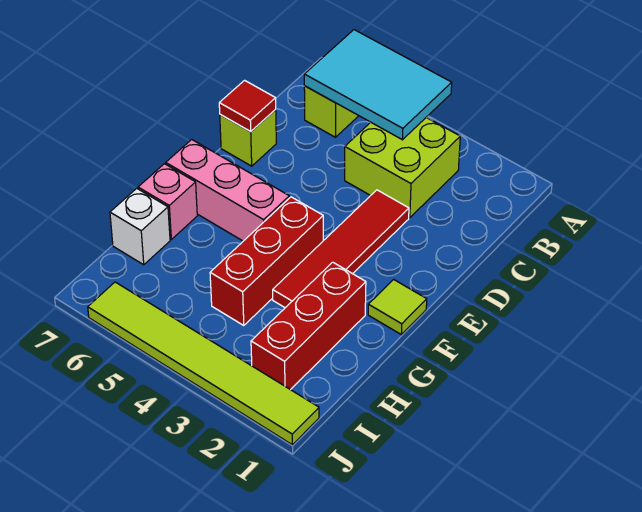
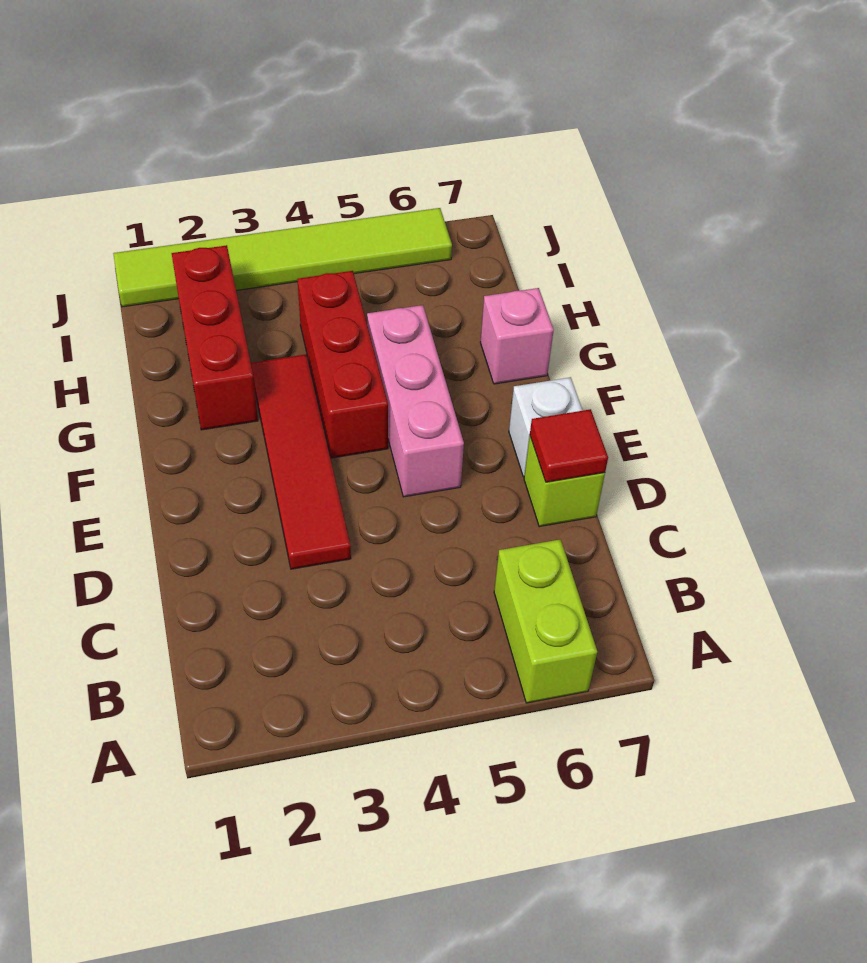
cyan 2x3 tile [304,30,452,140] -> none
lime 2x2 brick [345,117,460,218] -> none
lime 1x1 tile [368,280,427,334] -> none
pink 1x3 brick [166,140,289,241] -> pink 1x3 brick turned to [367,305,464,497]
white 1x1 brick [110,188,170,265] -> white 1x1 brick moved to [509,377,583,477]

